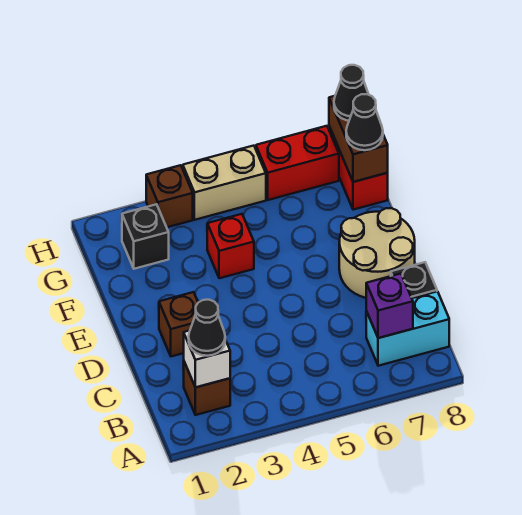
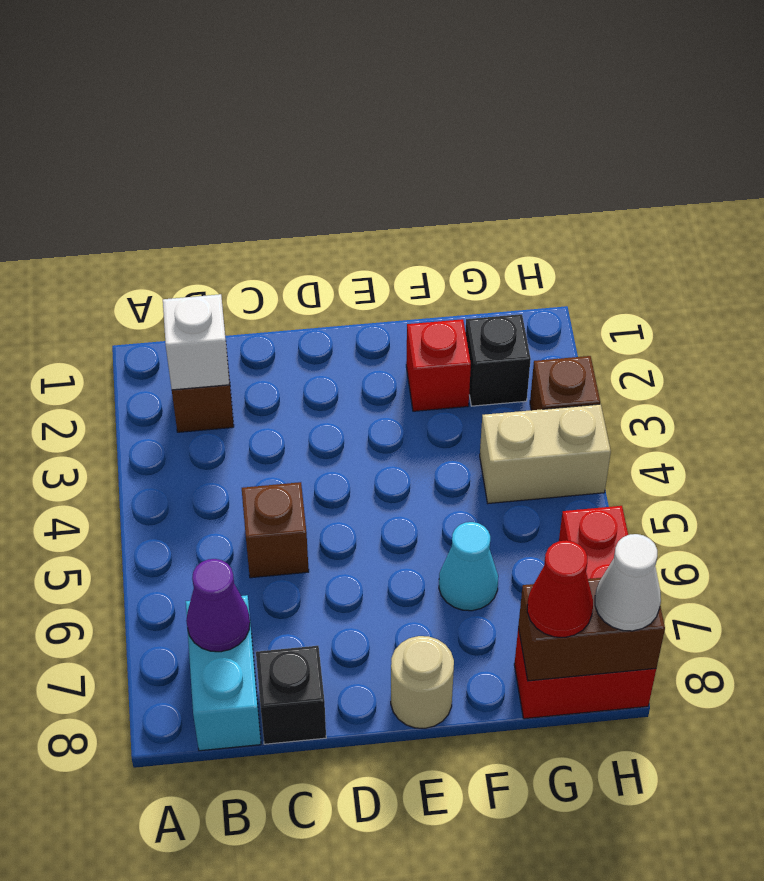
black 1x1 cone [189,300,225,356] -> none
purple 1x1 brick [366,274,413,338] -> purple 1x1 cone [186,559,250,652]
brown 1x1 brick [159,292,198,356] -> brown 1x1 brick moved to [242,482,309,578]
tan 2x2 round brick [339,208,415,298] -> tan 1x1 round brick [391,636,454,728]
red 1x1 brick [207,214,254,278] -> red 1x1 brick moved to [406,319,471,411]
none -> cyan 1x1 cone [439,522,498,611]
black 1x1 cone [346,94,383,150] -> red 1x1 cone [527,540,593,637]
tan 1x2 brick [183,146,266,220] -> tan 1x2 brick turned to [480,404,611,504]
black 1x1 cone [334,65,369,121] -> white 1x1 cone [595,534,661,631]

